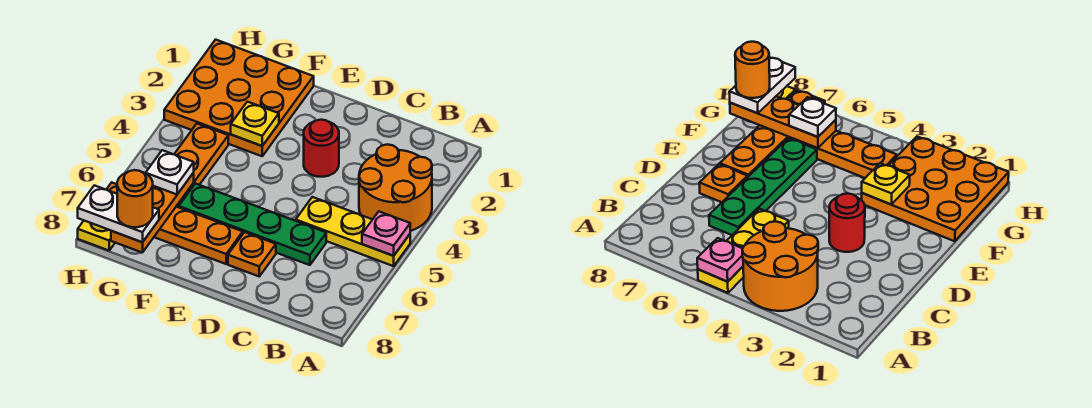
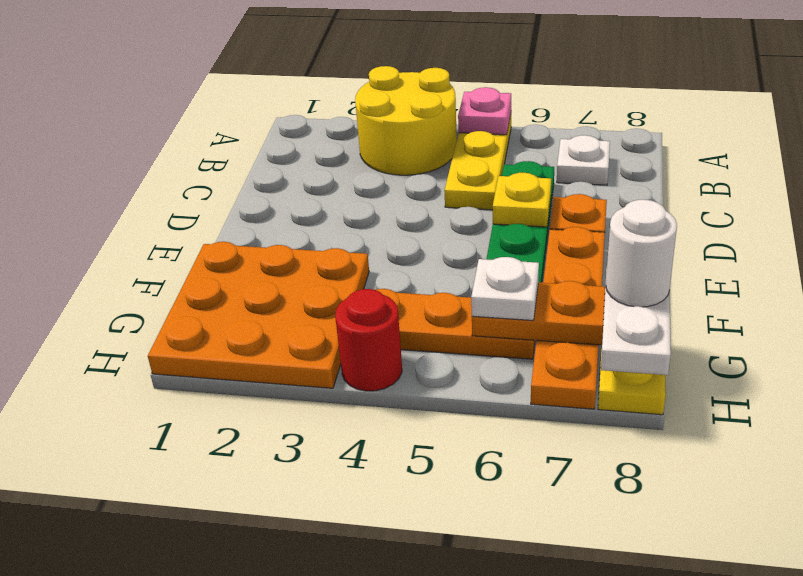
orange 2x2 round brick [359,144,432,231] -> yellow 2x2 round brick [355,66,457,175]
none -> white 1x1 plate [557,135,610,185]
red 1x1 round brick [304,120,339,177] -> red 1x1 round brick moved to [335,289,402,391]
yellow 1x1 plate [231,102,279,146] -> yellow 1x1 plate moved to [493,173,551,227]
orange 1x1 round brick [117,170,153,227] -> white 1x1 round brick [606,200,677,307]

